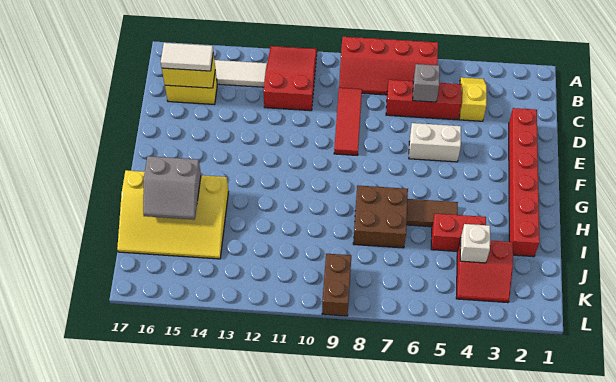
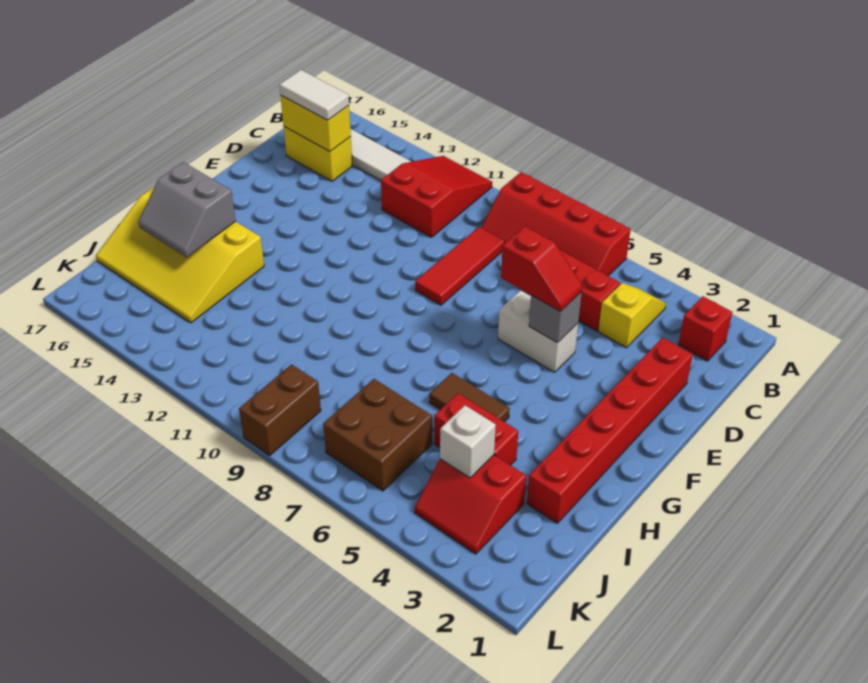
none -> red 1x1 brick [678,296,732,361]
grey 1x1 brick [413,64,440,102] -> grey 1x1 brick moved to [529,292,582,343]
none -> red 1x2 slope [501,226,582,312]
brown 2x2 brick [353,186,408,248] -> brown 2x2 brick moved to [323,379,432,491]

